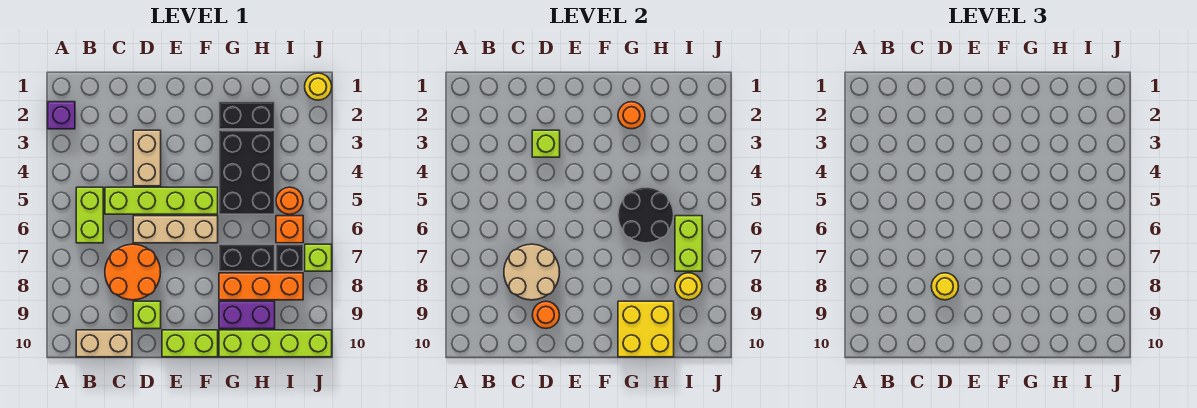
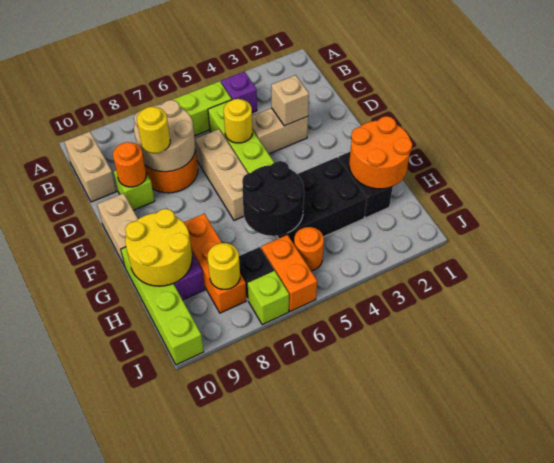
purple 1x1 brick [48,102,75,129] -> purple 1x1 brick moved to [221,72,257,113]
lime 1x1 brick [532,130,560,157] -> tan 1x1 brick [271,75,309,126]
lime 1x2 brick [162,330,218,357] -> tan 1x2 brick [97,193,138,266]
orange 1x1 round brick [618,102,645,129] -> orange 2x2 round brick [349,116,412,189]
black 1x2 brick [219,244,275,271] -> none
yellow 2x2 brick [618,301,674,357] -> yellow 2x2 round brick [125,209,192,286]
orange 1x1 brick [276,216,303,243] -> orange 1x2 brick [261,235,317,312]
lime 1x2 brick [675,216,702,271] -> none
yellow 1x1 round brick [305,73,332,100] -> yellow 1x1 round brick moved to [224,99,252,143]

